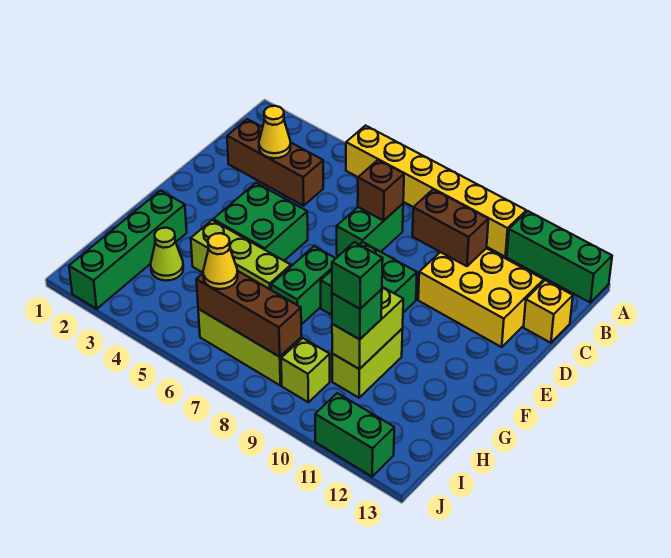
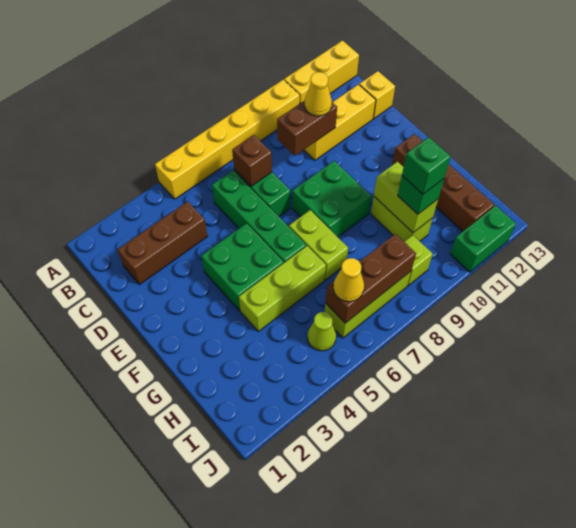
green 1x3 brick [507,211,612,302] -> yellow 1x3 brick [284,41,359,103]
yellow 1x1 cone [259,106,291,158] -> yellow 1x1 cone moved to [305,72,332,116]
yellow 2x3 brick [418,248,544,347] -> yellow 1x3 brick [304,84,376,160]
green 1x2 brick [271,246,336,325] -> lime 1x2 brick [289,210,348,280]
none -> brown 1x4 brick [392,134,495,231]
green 1x4 brick [69,191,187,309] -> green 1x4 brick moved to [212,171,306,263]
lime 1x1 cone [151,228,183,281] -> lime 1x1 cone moved to [307,312,336,351]

